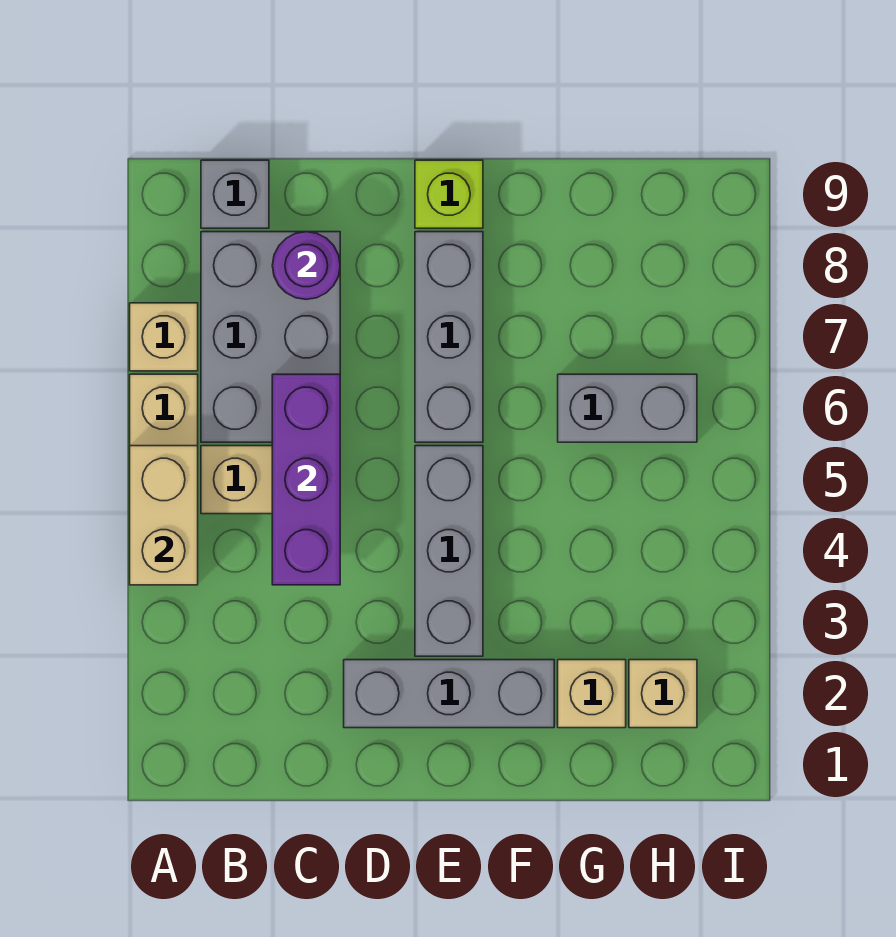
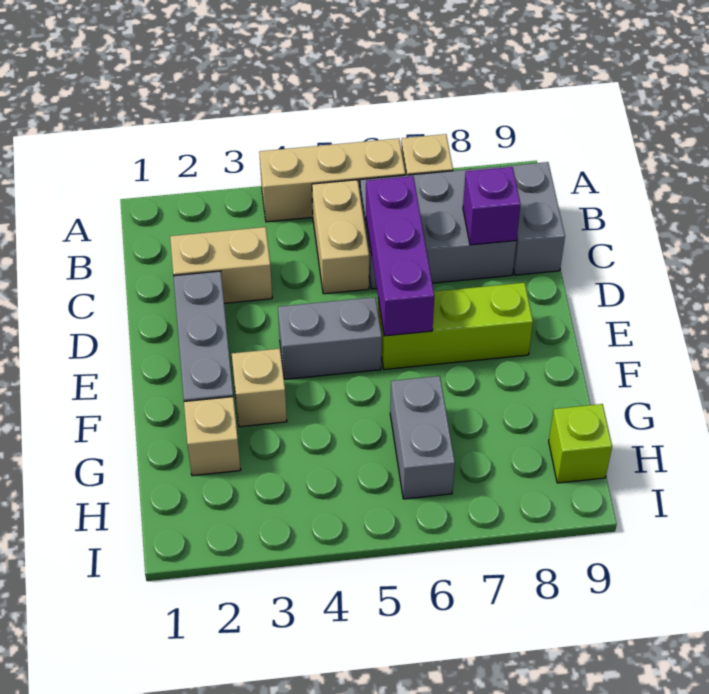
tan 1x2 brick [130,446,198,585] -> tan 1x2 brick moved to [170,227,272,303]
grey 1x1 brick [201,160,269,228] -> grey 1x2 brick [503,162,565,275]
purple 1x3 brick [272,374,340,585] -> purple 1x3 brick turned to [366,176,434,336]
purple 1x1 round brick [272,232,340,300] -> purple 1x1 brick [463,167,520,245]
grey 1x3 brick [415,446,483,656] -> grey 1x2 brick [278,297,382,379]
grey 1x3 brick [415,232,483,442] -> lime 1x3 brick [378,283,533,369]
lime 1x1 brick [415,160,483,228] -> lime 1x1 brick moved to [549,404,612,483]
tan 1x1 brick [629,660,697,728] -> tan 1x1 brick moved to [232,349,287,427]

